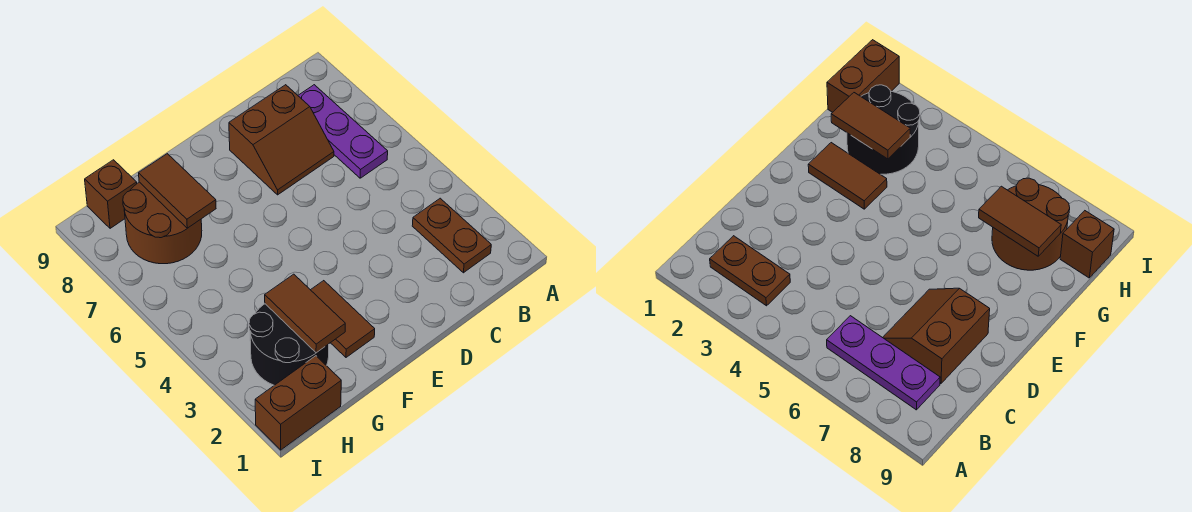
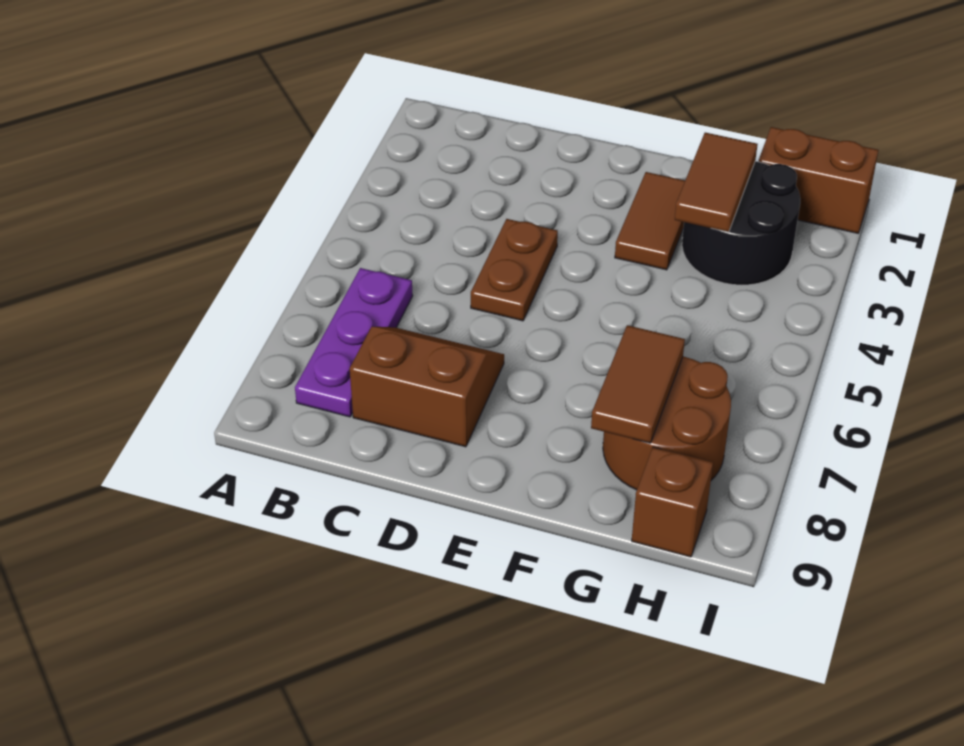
brown 1x2 plate [412,198,491,273] -> brown 1x2 plate moved to [471,219,558,321]

